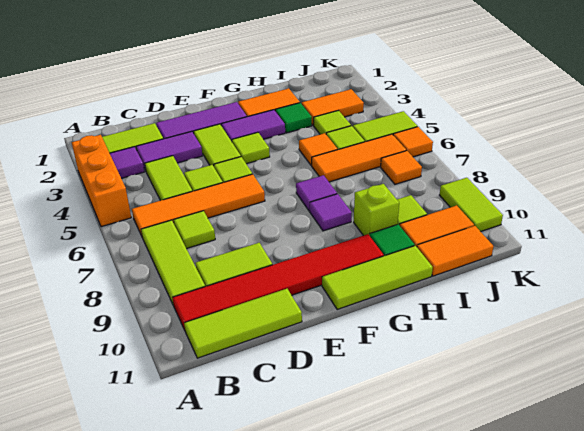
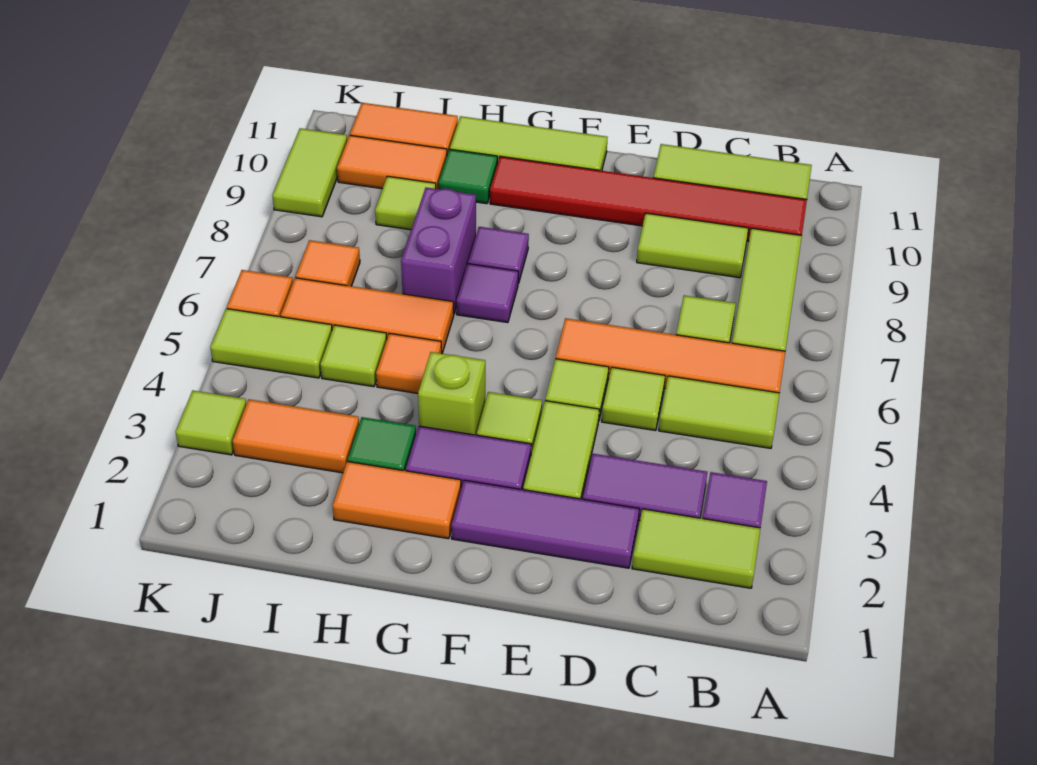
orange 1x3 brick [72,135,131,227] -> none
lime 1x2 tile [145,156,192,200] -> lime 1x2 tile turned to [659,376,780,448]
none -> purple 1x2 brick [401,188,476,313]
lime 1x1 brick [354,184,399,236] -> lime 1x1 brick moved to [418,352,485,435]
lime 1x1 tile [314,111,351,134] -> lime 1x1 tile moved to [176,391,246,455]

